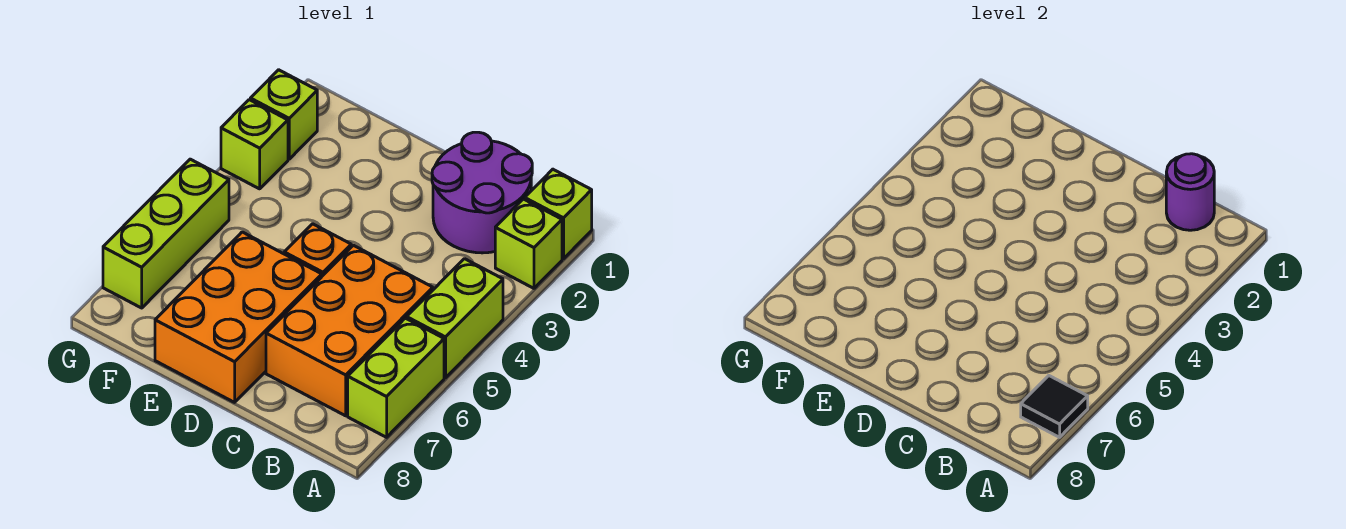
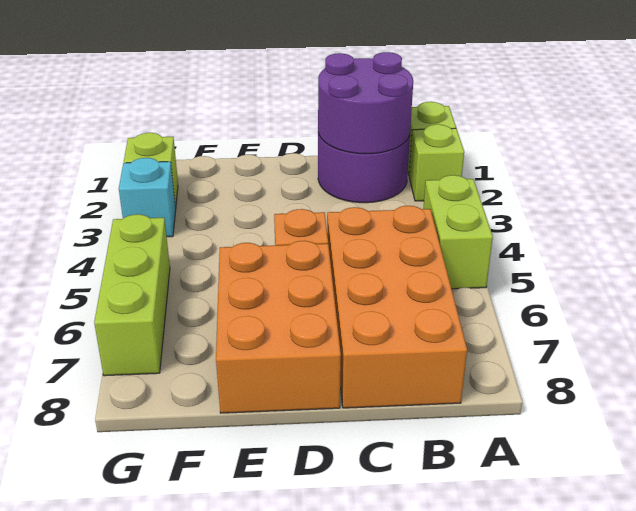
lime 1x2 brick [348,318,444,437] -> none
black 1x1 tile [1021,376,1088,437] -> none
purple 1x1 round brick [1166,154,1214,230] -> purple 2x2 round brick [318,52,413,154]
orange 2x3 brick [266,245,433,416] -> orange 2x4 brick [327,206,467,408]
lime 1x1 brick [221,100,288,189] -> cyan 1x1 brick [119,158,176,237]

